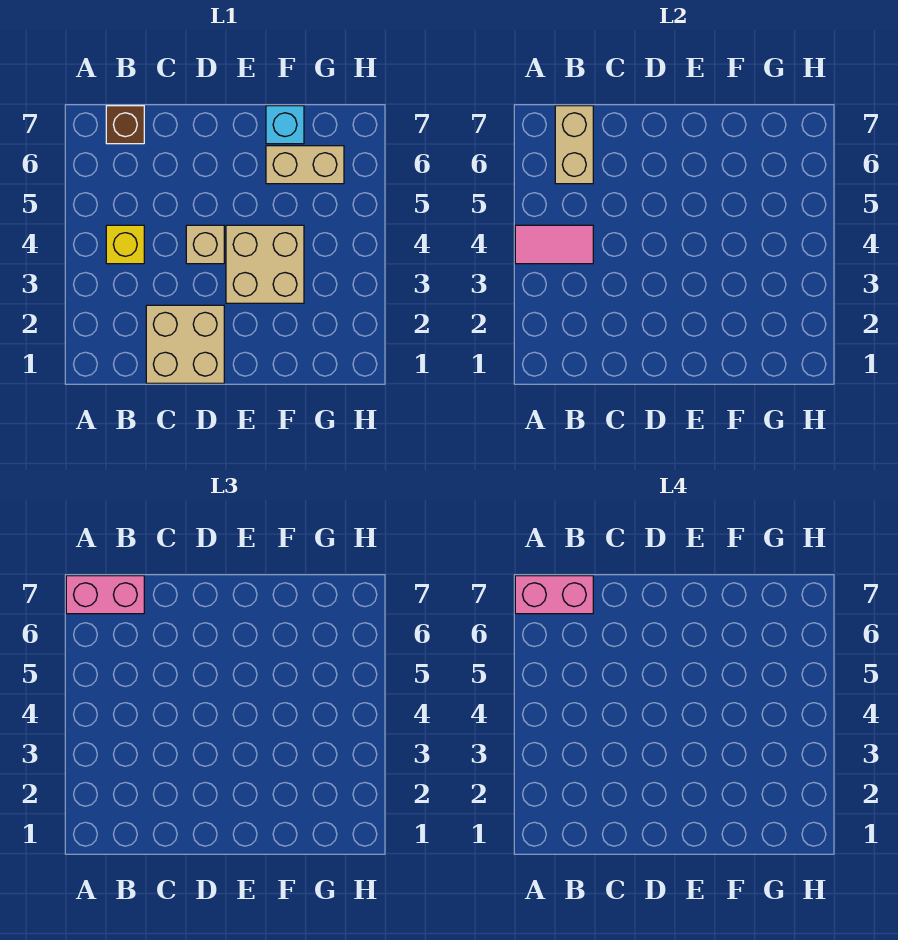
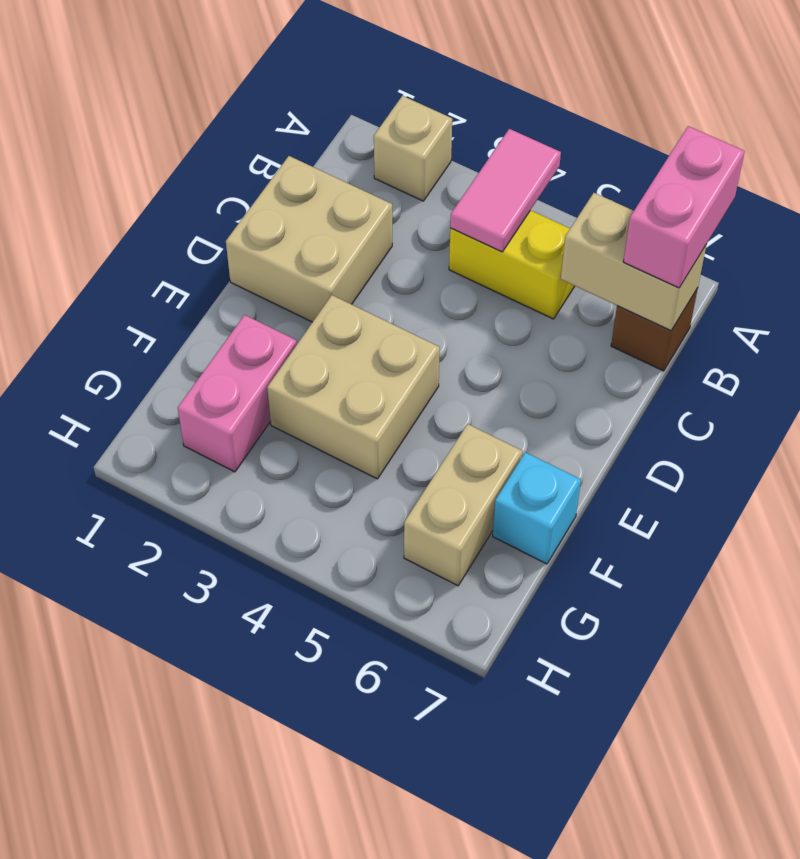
pink 1x2 brick [515,576,593,614] -> pink 1x2 brick moved to [178,315,297,472]
yellow 1x1 brick [106,225,144,264] -> yellow 1x2 brick [449,210,575,319]
tan 1x1 brick [186,225,224,264] -> tan 1x1 brick moved to [374,96,452,201]

